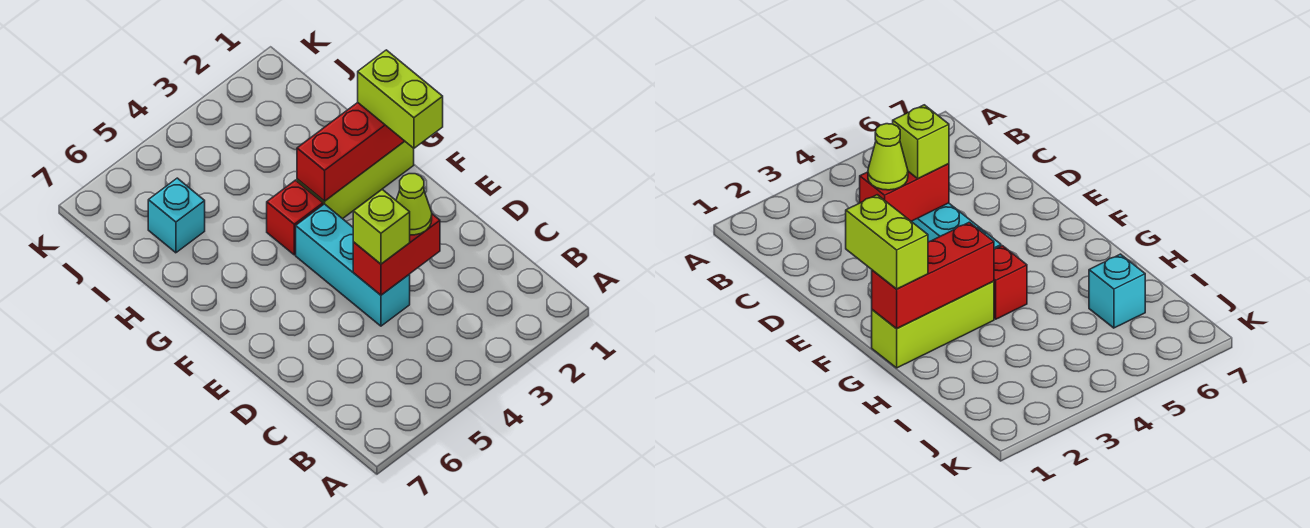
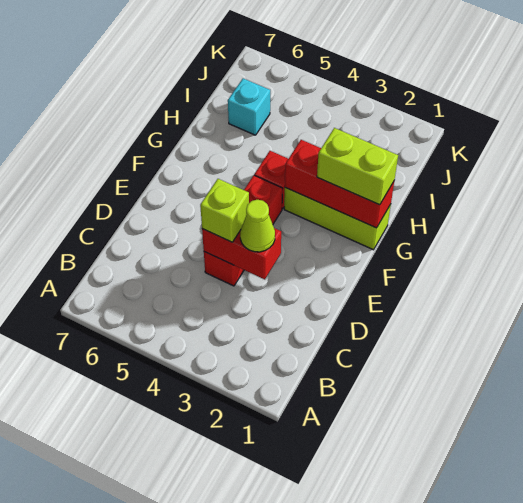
cyan 1x3 brick [296,204,410,326] -> red 1x3 brick [204,175,283,286]
lime 1x2 brick [358,50,443,148] -> lime 1x2 brick turned to [317,128,398,205]

